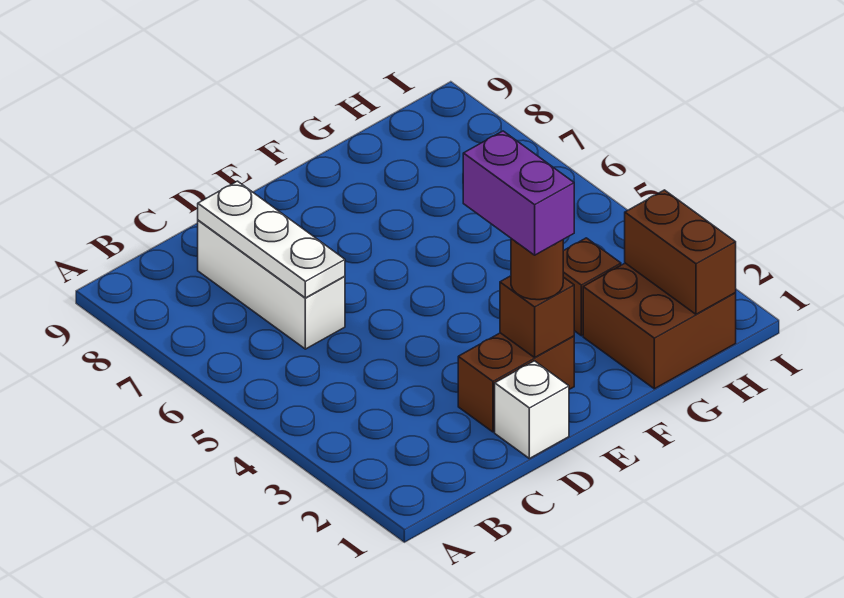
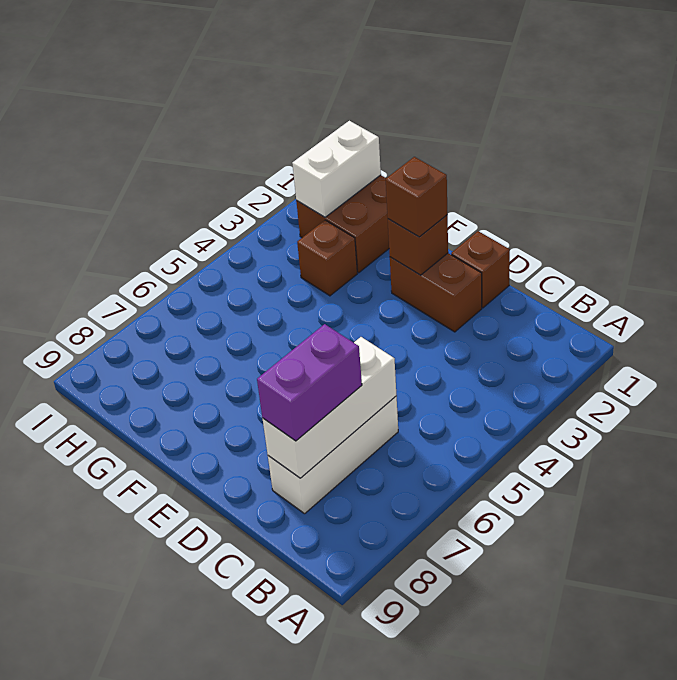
white 1x3 plate [198,181,345,298] -> white 1x3 brick [262,337,397,478]
white 1x1 brick [495,361,569,459] -> brown 1x1 brick [451,231,510,308]
brown 1x1 round brick [511,239,563,300] -> brown 1x1 brick [386,157,447,237]
purple 1x2 brick [463,131,574,255] -> purple 1x2 brick moved to [257,324,362,441]
brown 1x2 brick [625,190,736,314] -> white 1x2 brick [292,121,381,217]

